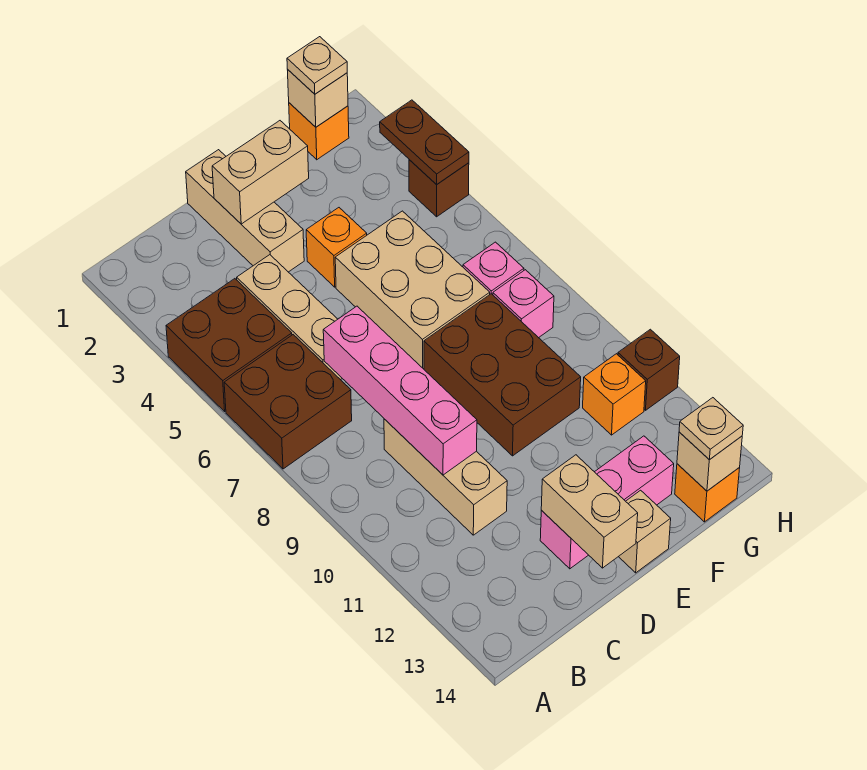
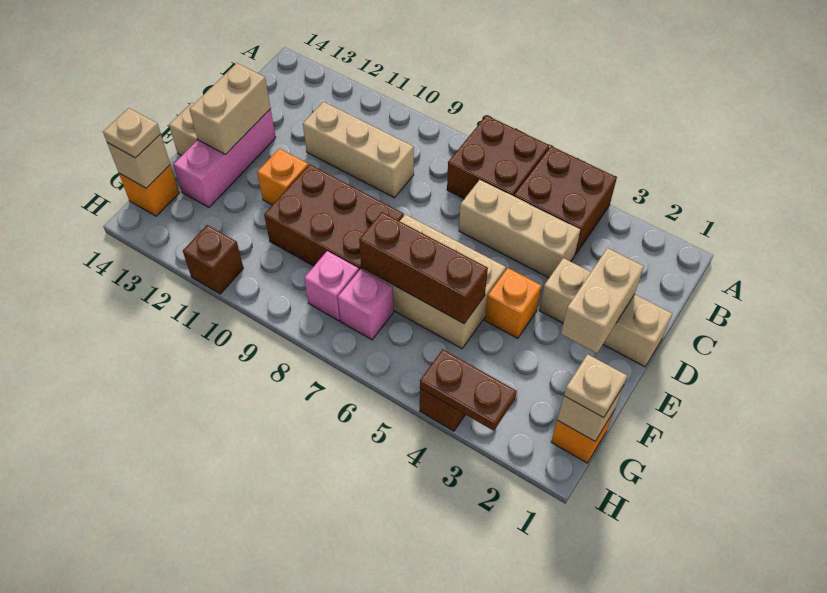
pink 1x4 brick [323,306,477,475] -> none
tan 1x2 brick [541,455,638,568] -> tan 1x2 brick turned to [189,63,271,154]
none -> brown 1x3 brick [359,212,488,324]
orange 1x1 brick [583,354,646,435] -> orange 1x1 brick moved to [257,149,308,205]

